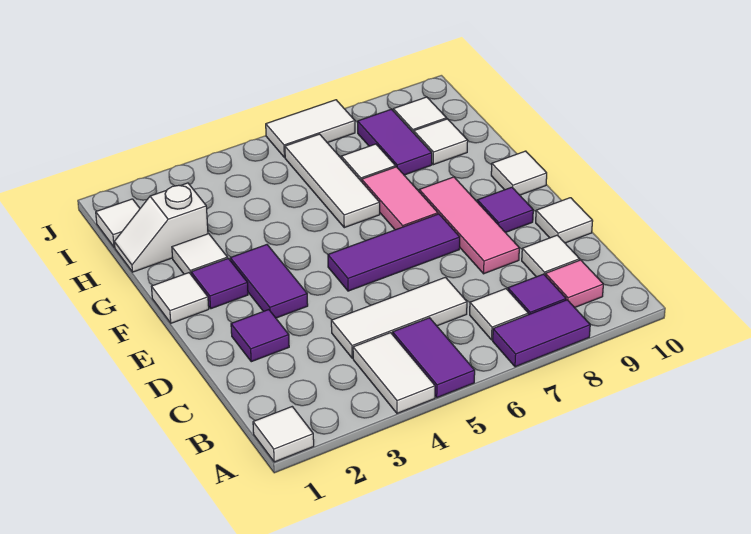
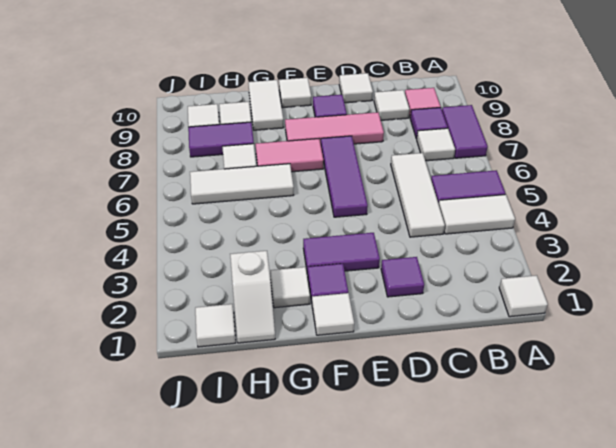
white 1x2 tile [266,100,355,157] -> white 1x2 tile moved to [248,80,284,130]

